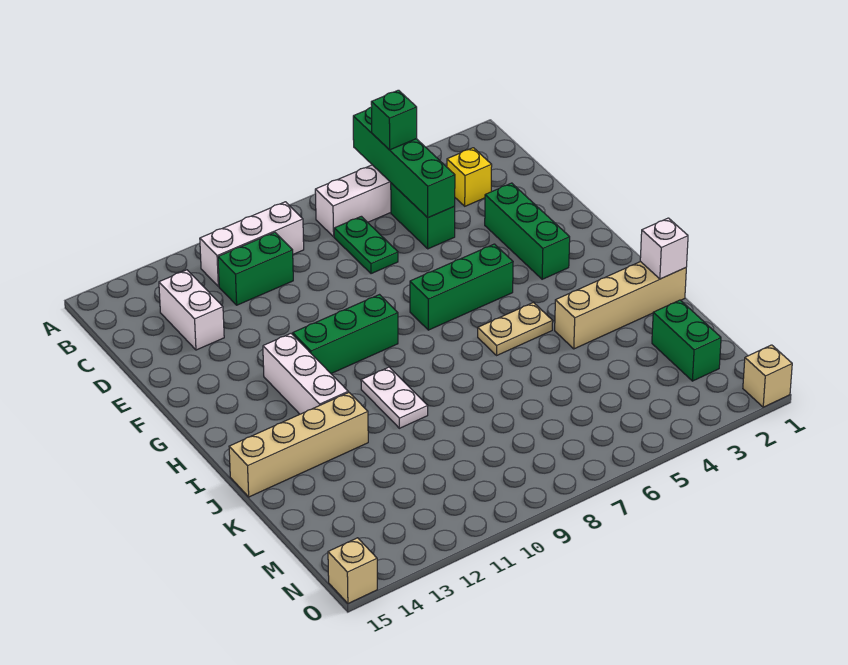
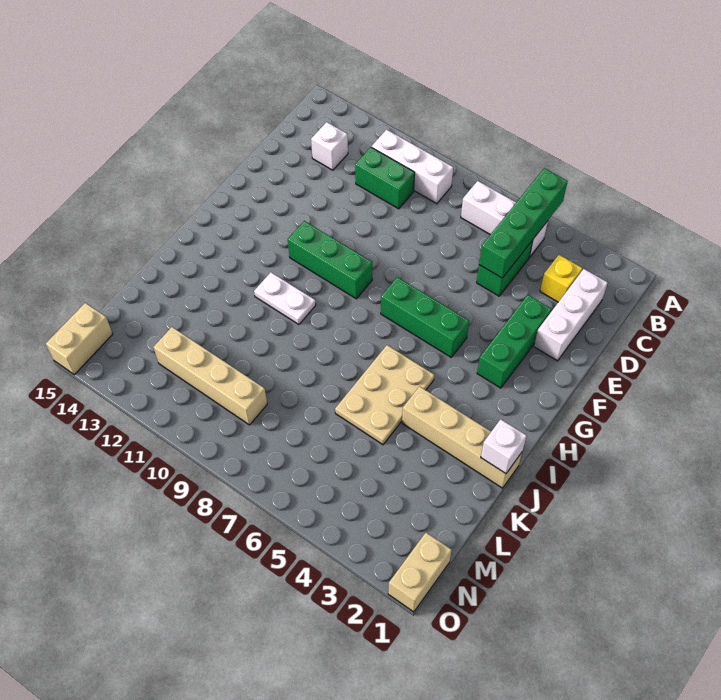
green 1x1 brick [371,90,417,150] -> none
green 1x2 plate [334,216,398,274] -> none
white 1x2 brick [159,270,224,350] -> white 1x1 brick [311,122,348,170]
white 1x3 brick [263,334,348,414] -> white 1x3 brick moved to [534,269,608,361]
tan 1x2 plate [478,303,553,356] -> tan 2x3 plate [335,345,434,445]
white 1x2 plate [361,367,428,428] -> white 1x2 plate turned to [254,272,316,324]
tan 1x4 brick [229,392,368,497] -> tan 1x4 brick moved to [153,327,267,425]
green 1x2 brick [652,300,721,381] -> none
tan 1x1 brick [743,345,792,407] -> tan 1x2 brick [388,533,452,612]
tan 1x1 brick [328,538,377,603] -> tan 1x2 brick [46,303,113,375]

